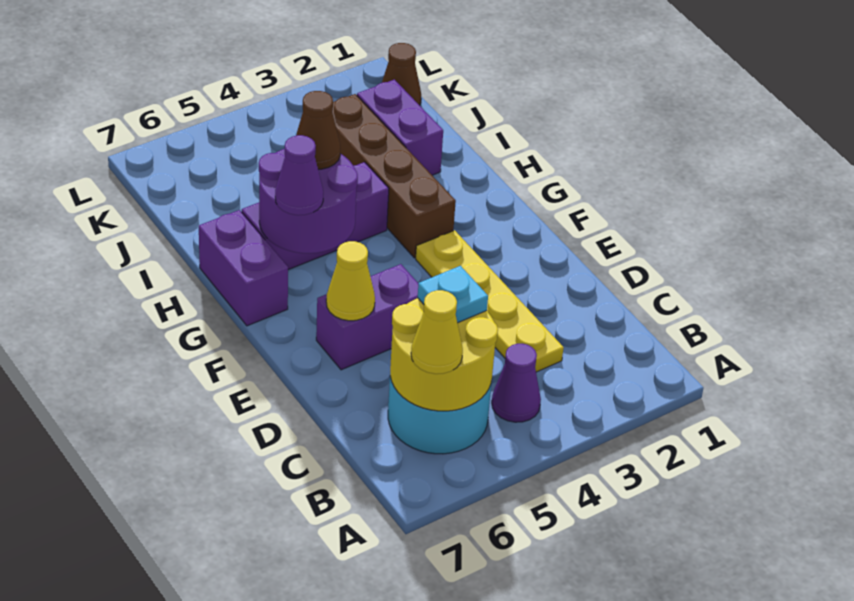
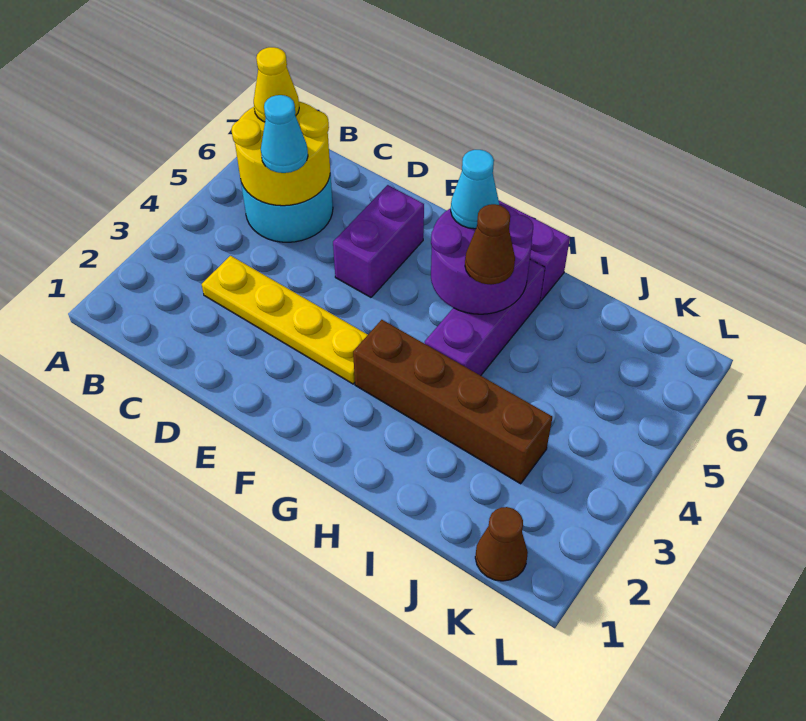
purple 1x1 cone [492,344,541,422] -> none
cyan 1x1 plate [418,266,488,323] -> cyan 1x1 cone [261,95,308,173]
yellow 1x1 cone [326,241,375,321] -> none
purple 1x1 cone [275,135,323,215] -> cyan 1x1 cone [451,150,499,229]
purple 1x2 brick [357,80,443,175] -> none

